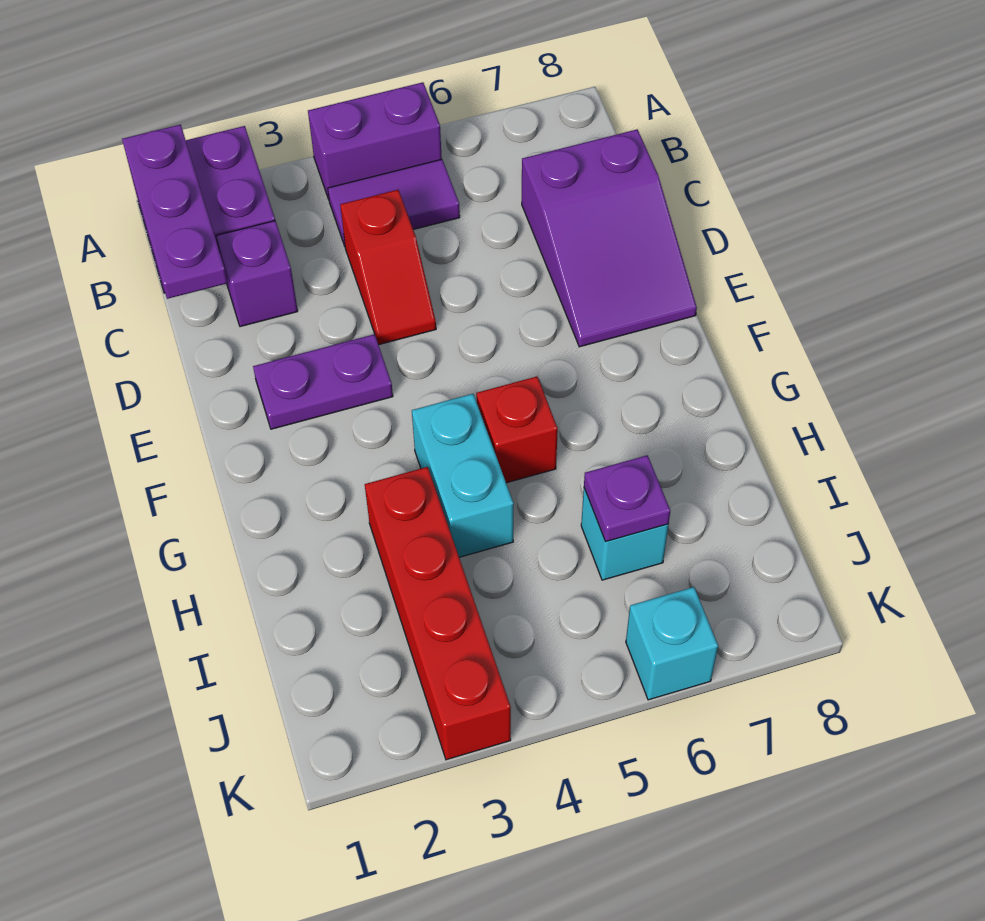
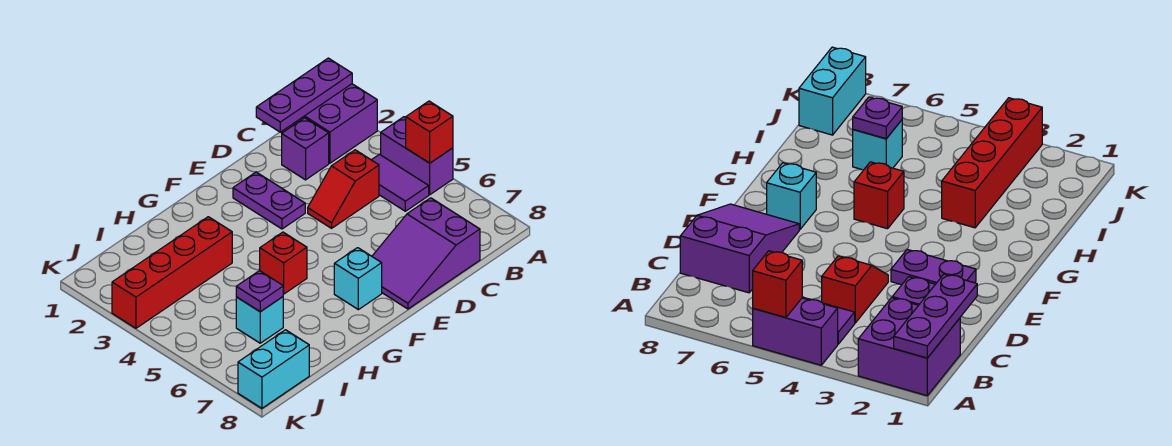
none -> red 1x1 brick [406,101,453,163]
cyan 1x2 brick [412,394,514,557] -> cyan 1x2 brick moved to [238,330,309,408]
cyan 1x1 brick [626,587,718,700] -> cyan 1x1 brick moved to [334,248,382,310]

